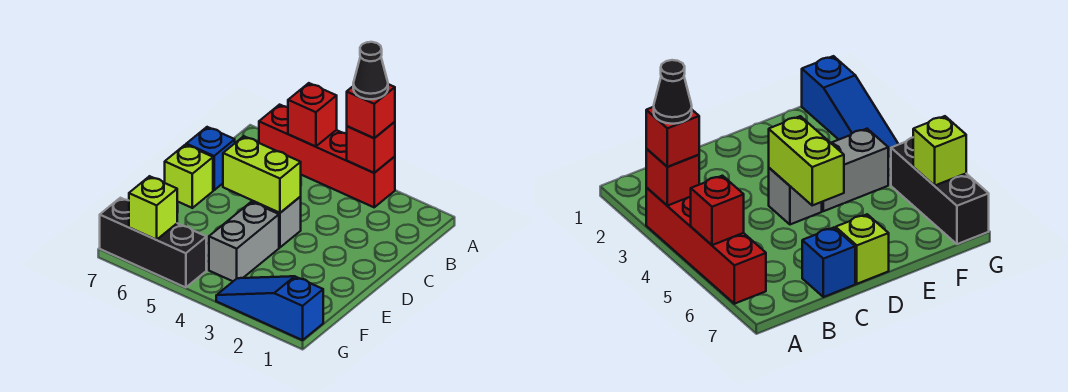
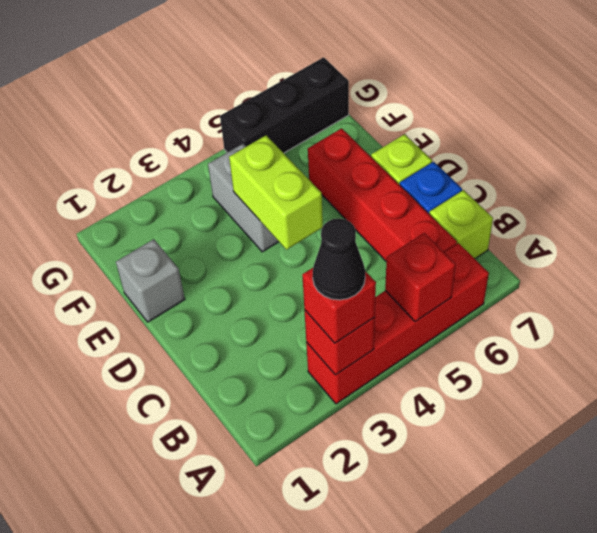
none -> red 1x4 brick [308,128,457,261]
grey 1x1 brick [252,197,301,247] -> grey 1x1 brick moved to [116,239,185,322]
lime 1x2 brick [223,136,301,213] -> lime 1x2 brick turned to [229,135,323,250]
blue 1x3 slope [216,276,323,340] -> none
lime 1x1 brick [129,176,177,240] -> lime 1x1 brick moved to [429,190,493,259]

